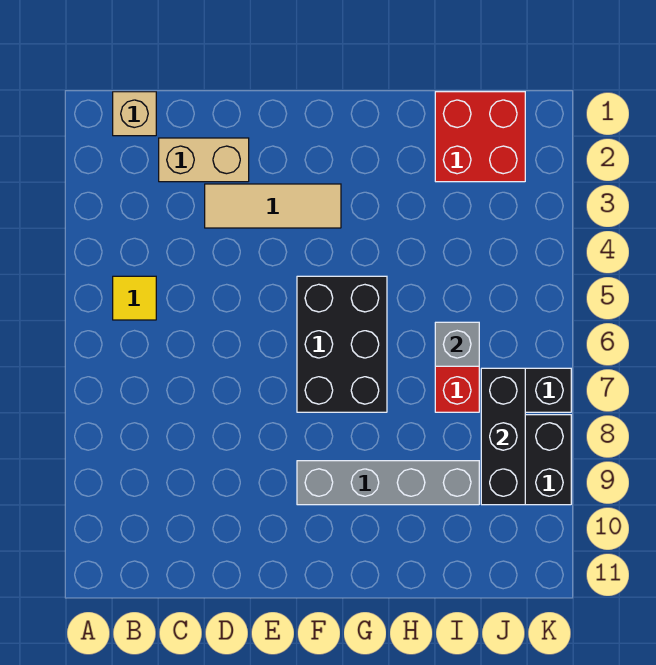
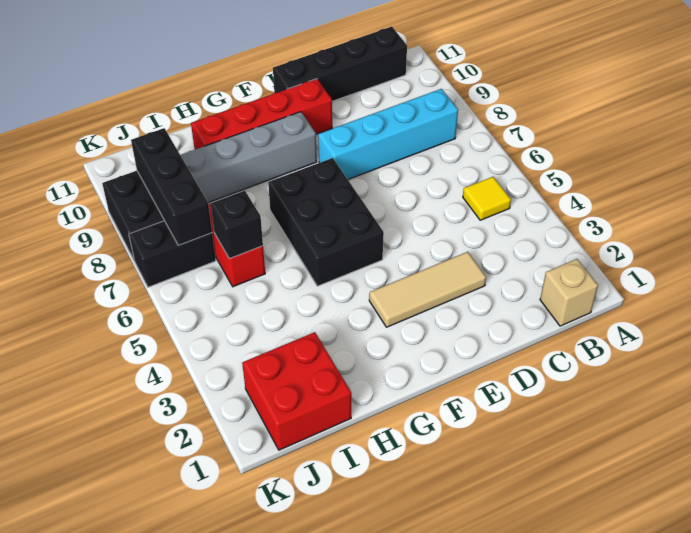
none -> cyan 1x4 brick [318,89,458,179]
none -> black 1x4 brick [273,27,407,101]
tan 1x2 brick [159,138,249,182] -> none
none -> red 1x4 brick [191,79,332,149]
grey 1x1 brick [435,322,479,366] -> black 1x1 brick [211,191,263,259]

